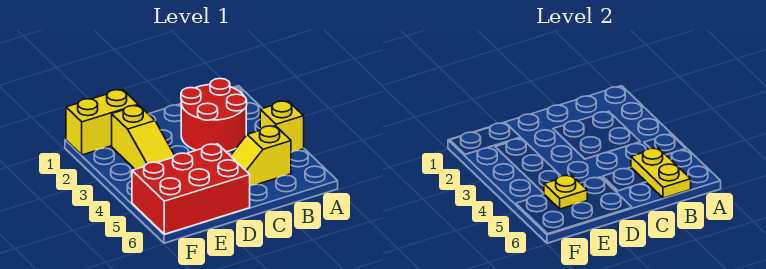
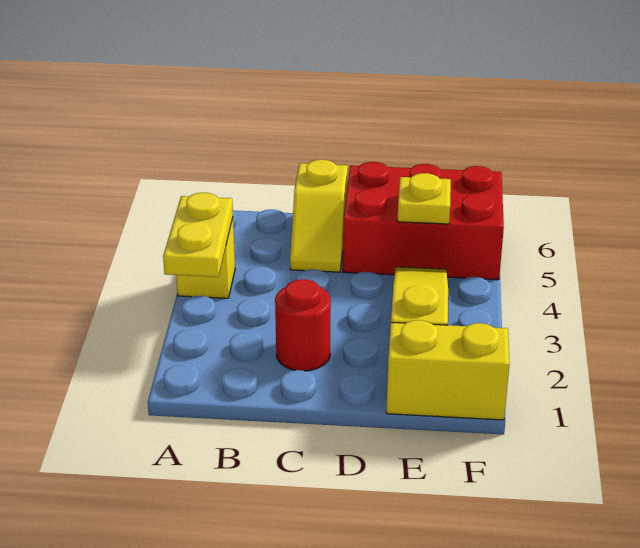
red 2x2 round brick [181,79,247,152] -> red 1x1 round brick [275,279,331,371]
yellow 1x2 slope [231,126,291,186] -> yellow 1x2 slope turned to [290,160,348,272]
yellow 1x2 plate [631,148,691,198] -> yellow 1x2 plate moved to [163,193,233,277]

